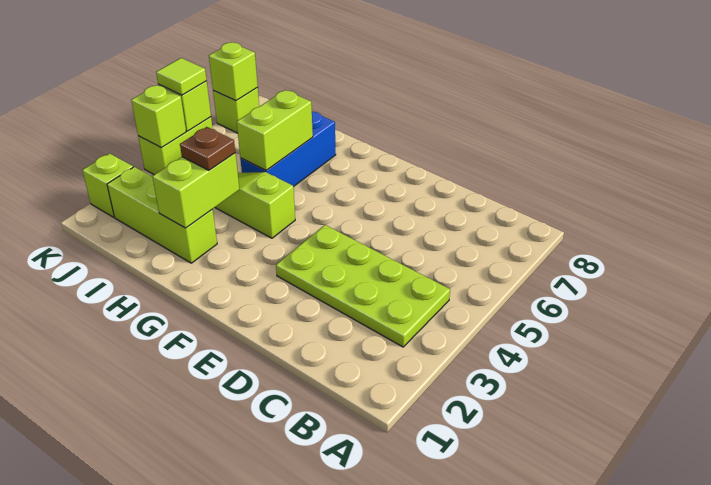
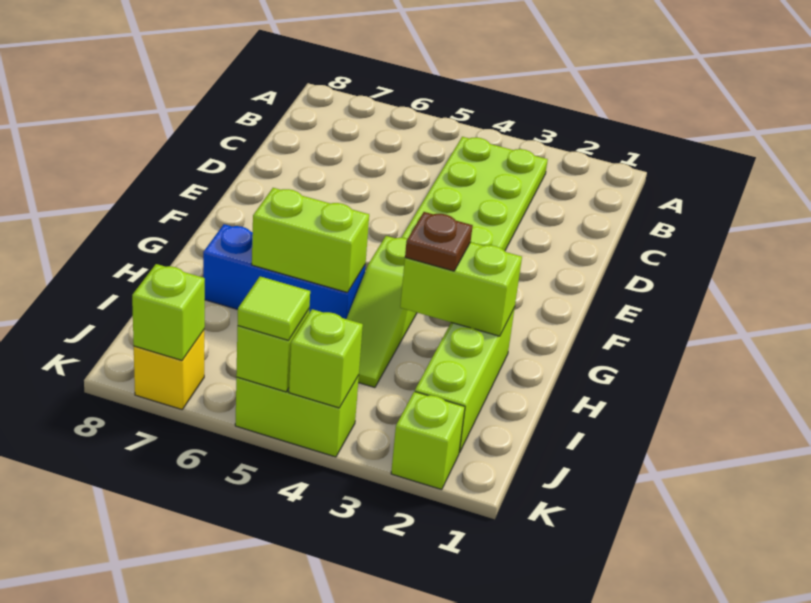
lime 1x1 brick [213,88,259,133] -> yellow 1x1 brick [134,330,204,409]

